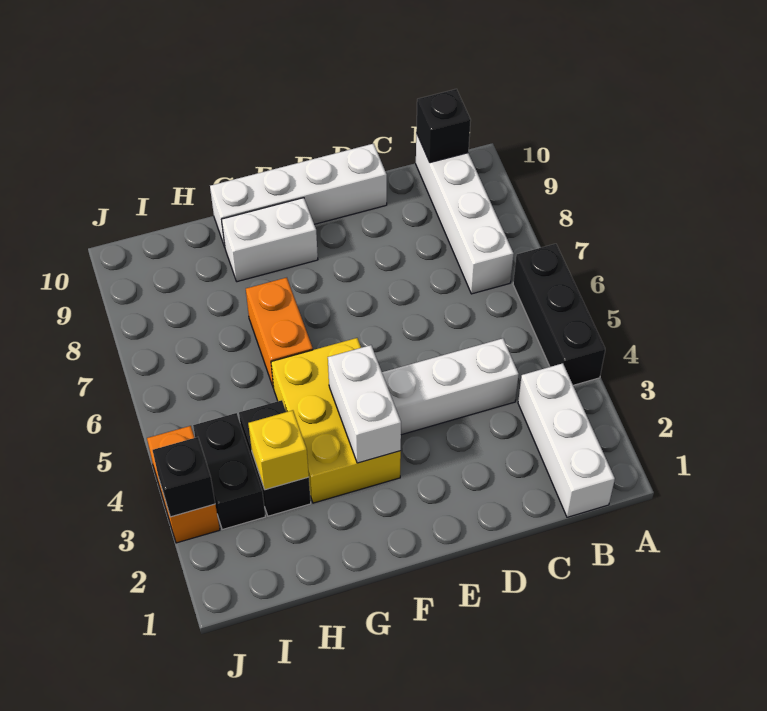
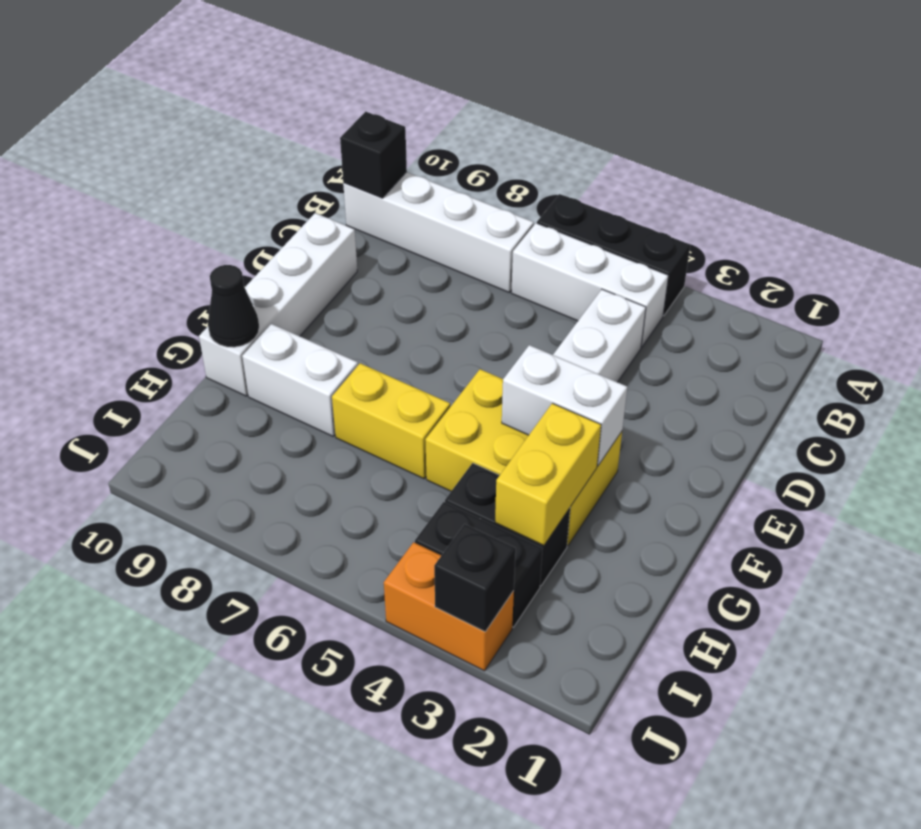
white 1x3 brick [518,363,615,517] -> white 1x3 brick moved to [511,223,669,347]
white 1x2 brick [221,198,318,282] -> white 1x2 brick turned to [242,324,358,436]
orange 1x2 brick [246,278,313,388] -> yellow 1x2 brick [332,363,450,479]
none -> black 1x1 cone [208,265,259,347]
yellow 1x1 brick [248,410,309,490] -> yellow 1x2 brick [495,403,601,545]

